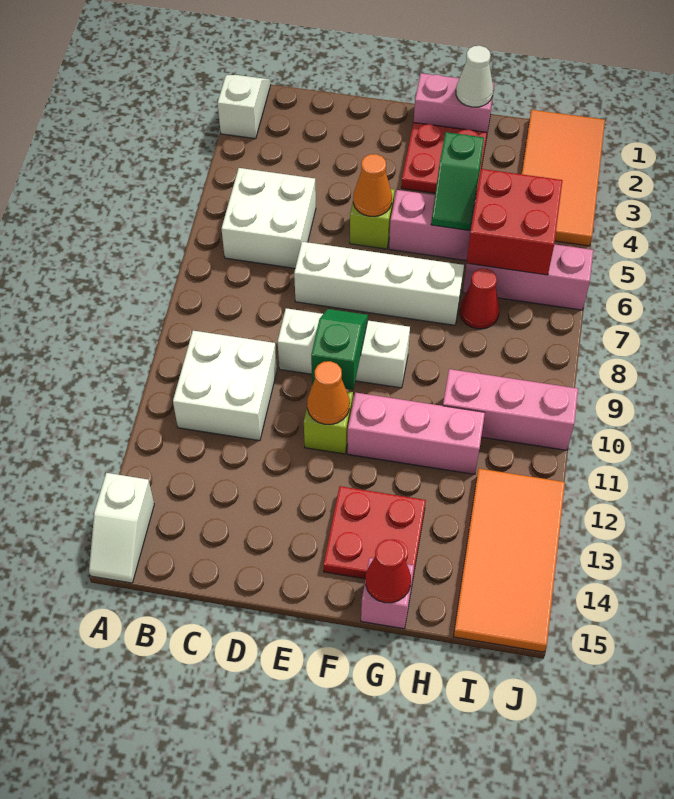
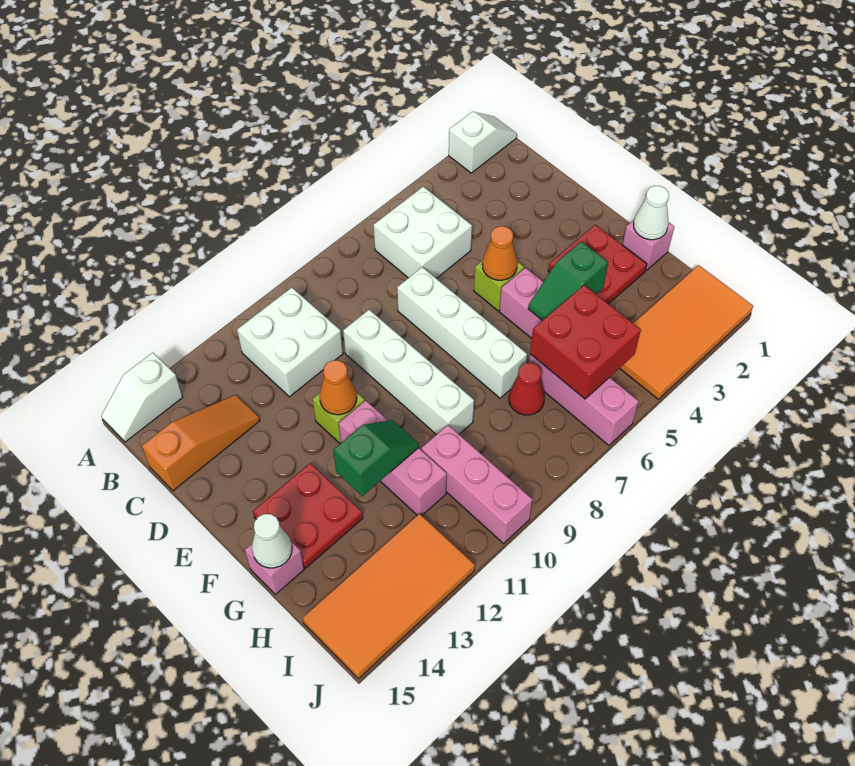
none -> orange 1x3 slope [142,395,260,491]
white 1x3 brick [278,308,410,388] -> white 1x4 brick [343,310,474,435]
green 1x2 slope [311,309,368,390] -> green 1x2 slope moved to [333,420,419,496]
pink 1x2 brick [414,73,495,132] -> pink 1x1 brick [623,220,674,270]
red 1x1 cone [366,539,411,603] -> white 1x1 cone [252,514,292,568]

